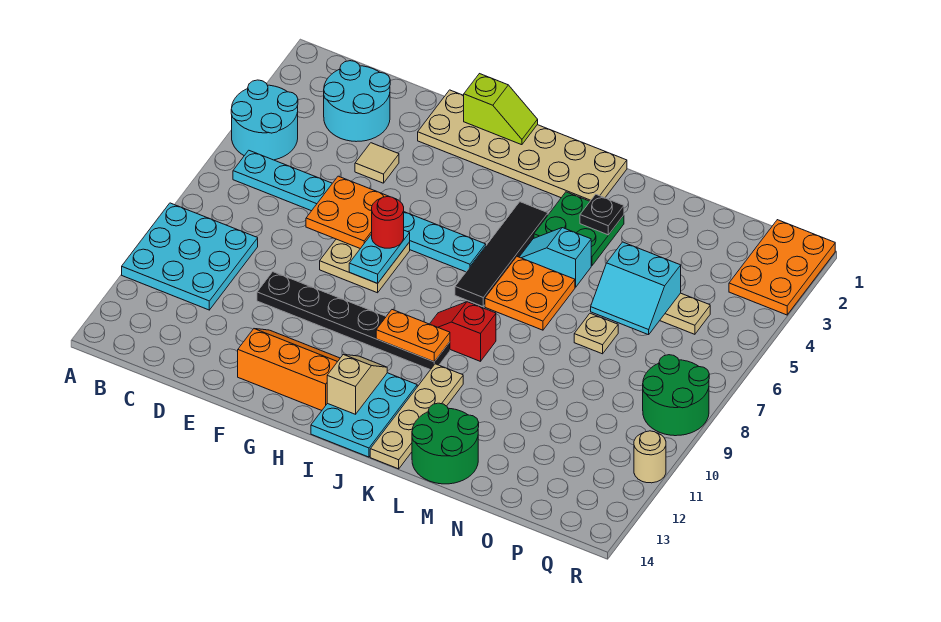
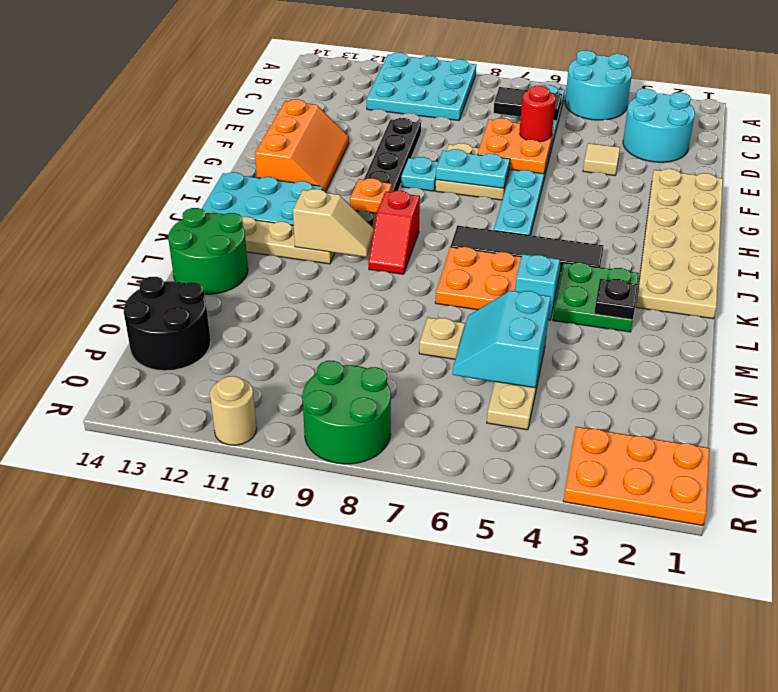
none -> black 1x2 tile [494,87,562,121]
lime 1x2 slope [464,74,538,145] -> none
red 1x1 round brick [372,197,404,248] -> red 1x1 round brick moved to [520,86,555,142]
none -> cyan 1x1 plate [401,157,438,191]
orange 1x2 plate [376,310,450,362] -> orange 1x1 plate [350,178,392,213]
tan 1x2 slope [327,354,387,414] -> tan 1x2 slope moved to [293,189,374,257]
red 1x2 slope [430,302,496,361] -> red 1x2 slope turned to [368,191,420,274]
none -> black 2x2 round brick [124,277,211,371]

